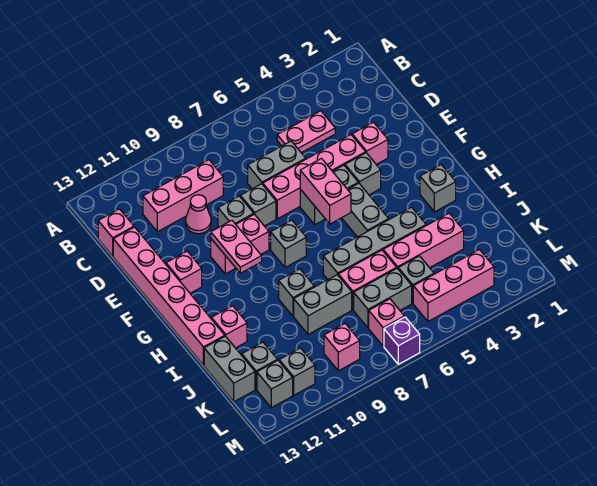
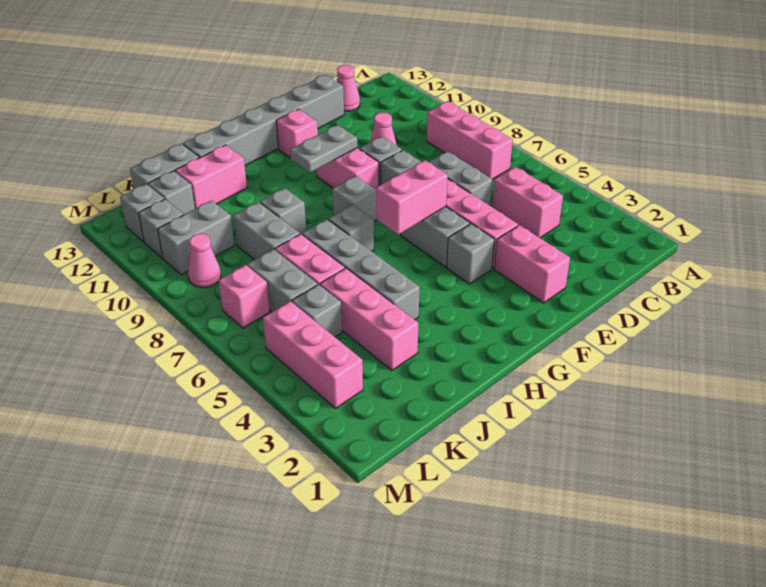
pink 1x2 plate [277,111,335,153] -> pink 1x2 brick [492,167,563,238]
pink 1x3 brick [143,160,223,232] -> pink 1x3 brick moved to [427,101,513,179]
pink 1x1 brick [98,209,134,256] -> pink 1x1 cone [337,65,360,111]
pink 1x6 brick [113,227,225,365] -> grey 1x6 brick [183,75,344,165]
pink 1x1 brick [352,122,388,164] -> pink 1x2 brick [494,225,570,303]
pink 1x2 plate [211,220,262,273] -> grey 1x2 plate [290,125,358,173]
grey 1x2 brick [342,183,389,237] -> grey 1x2 brick moved to [158,201,234,275]
grey 1x1 brick [420,165,456,212] -> grey 1x1 brick moved to [328,205,374,251]
pink 1x1 brick [211,306,247,348] -> pink 1x2 brick [175,145,247,209]
pink 1x1 brick [324,324,360,371] -> pink 1x1 cone [188,234,221,287]
purple 1x1 brick [384,317,420,364] -> none

